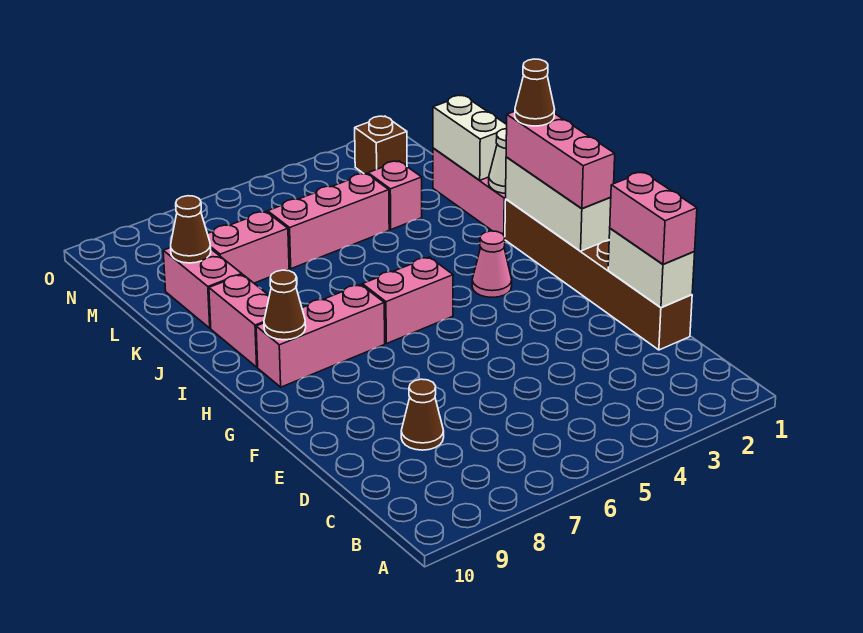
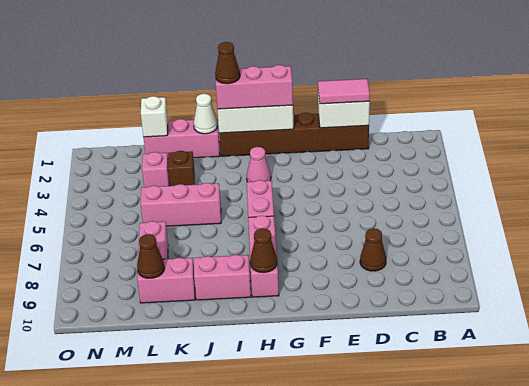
pink 1x2 brick [610,172,697,264] -> pink 1x2 tile [318,79,370,104]
white 1x2 brick [433,95,507,180] -> white 1x1 brick [141,96,168,137]
pink 1x3 brick [268,173,389,269] -> pink 1x3 brick turned to [141,183,221,226]
brown 1x1 brick [355,116,407,174] -> brown 1x1 brick moved to [168,151,195,186]

